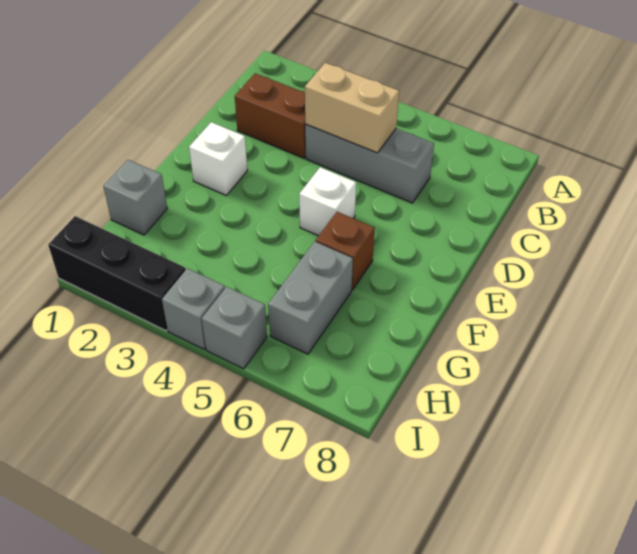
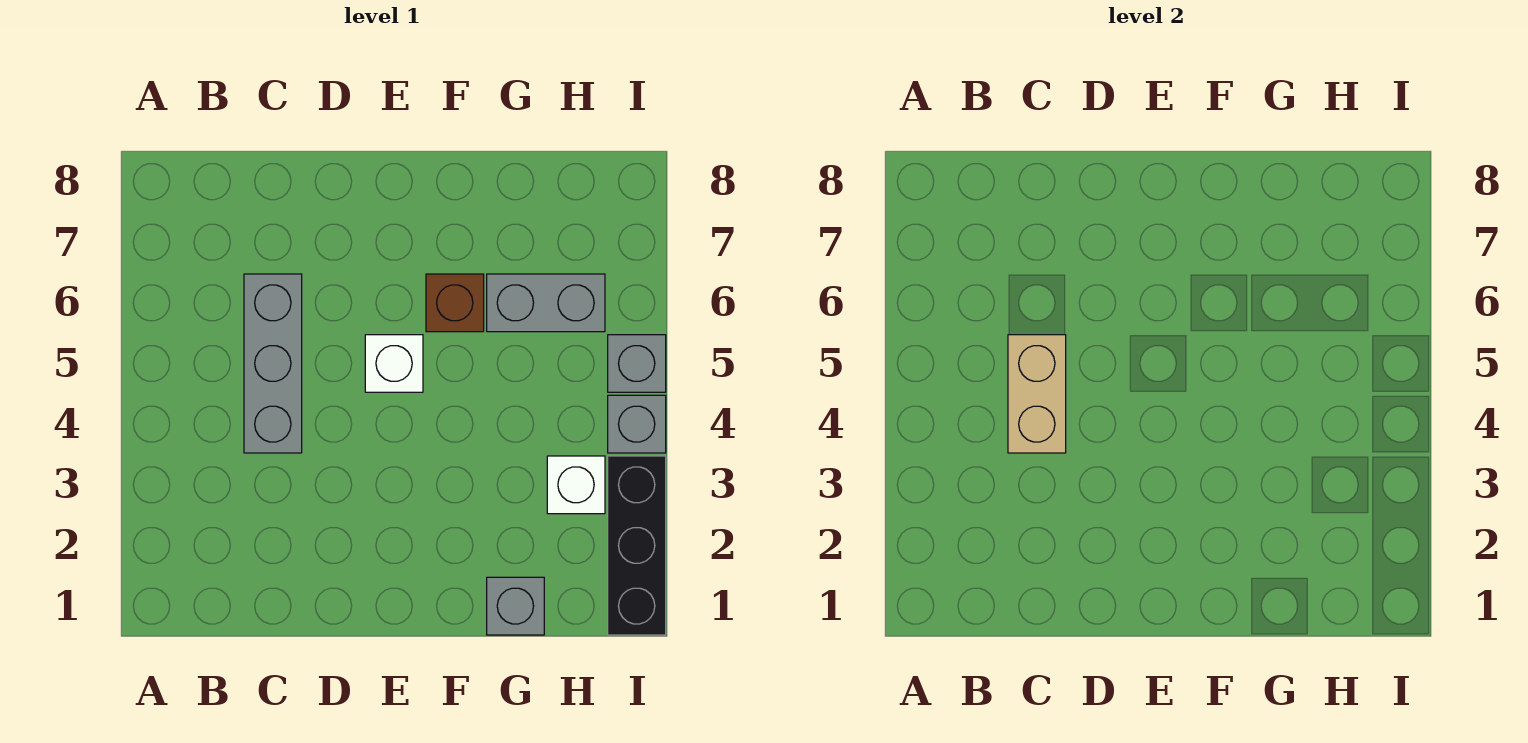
brown 1x2 brick [235,73,306,158] -> none
white 1x1 brick [189,122,247,195] -> white 1x1 brick moved to [547,456,605,514]

